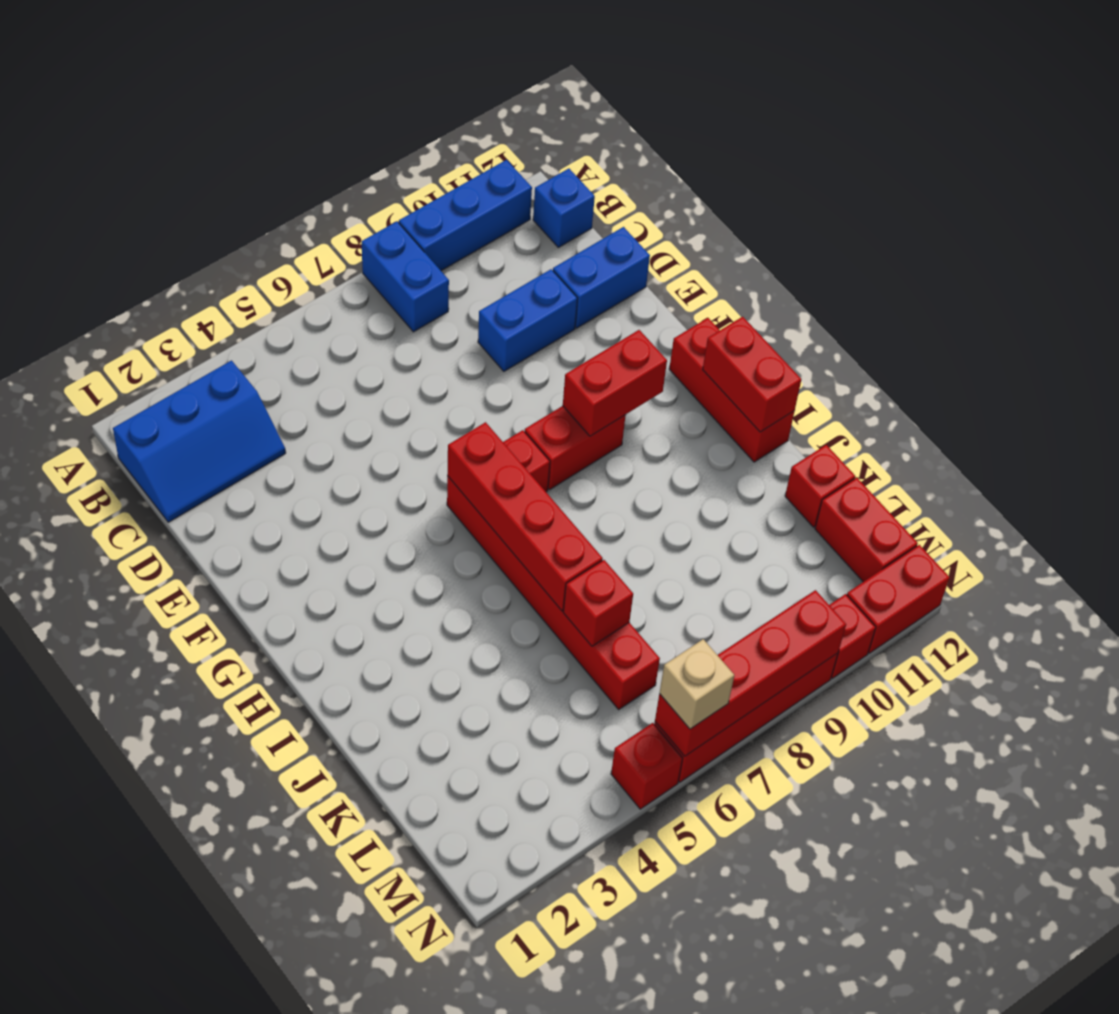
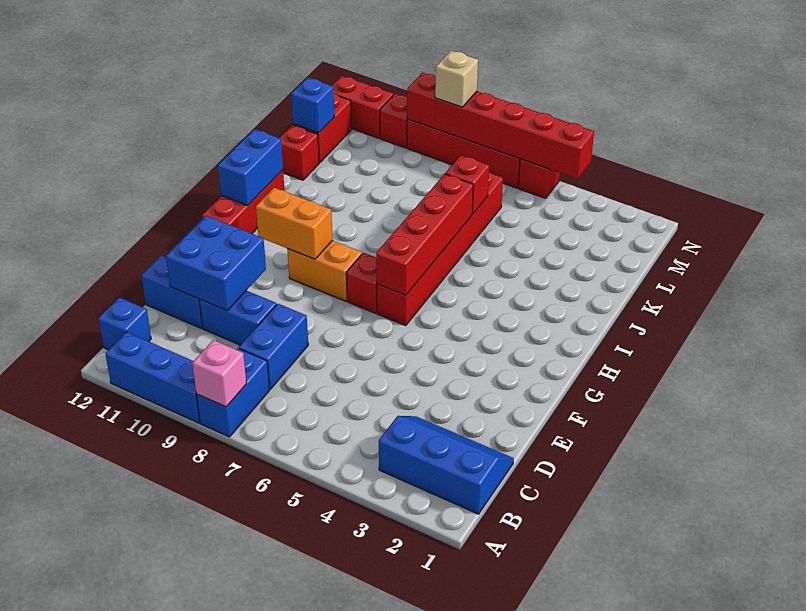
none -> pink 1x1 brick [192,340,246,407]
none -> blue 1x2 brick [239,304,308,389]
none -> blue 2x2 brick [166,216,266,311]
red 1x2 brick [525,406,626,489] -> orange 1x2 brick [287,240,362,301]
red 1x2 brick [563,330,667,436] -> orange 1x2 brick [256,188,333,259]
red 1x2 brick [703,317,801,432] -> blue 1x2 brick [218,129,283,206]
none -> blue 1x1 brick [291,77,335,133]
red 1x4 brick [655,590,846,756] -> red 1x6 brick [407,73,594,179]
tan 1x1 brick [660,639,734,729] -> tan 1x1 brick moved to [435,51,478,107]

